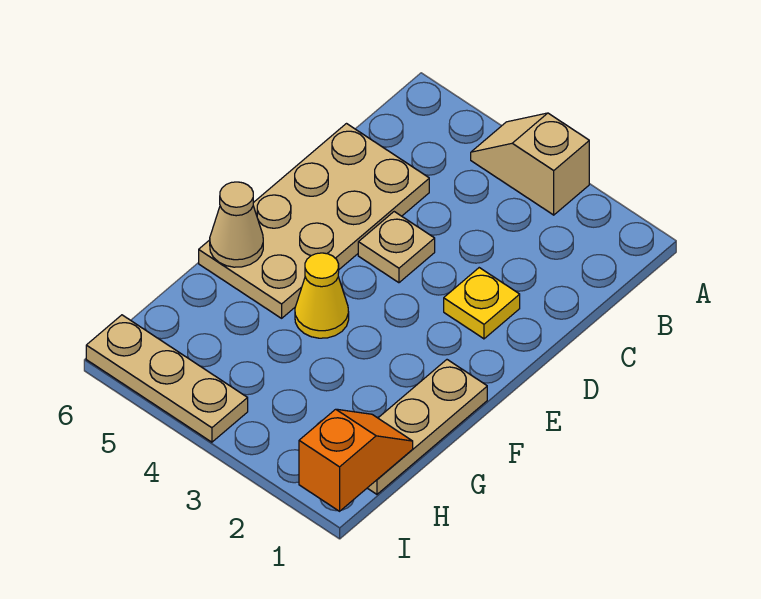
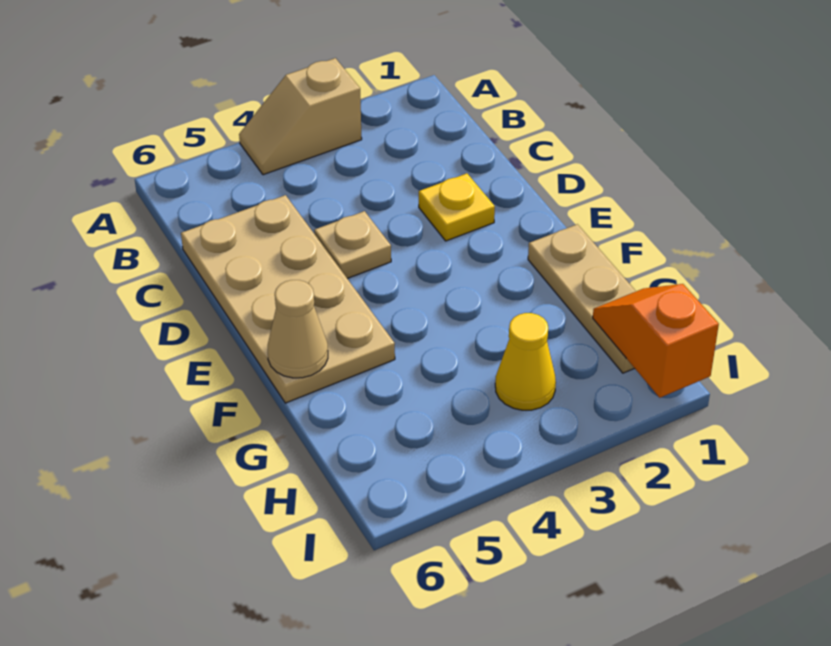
yellow 1x1 cone [295,253,349,338] -> yellow 1x1 cone moved to [495,313,556,410]
tan 1x3 plate [86,315,248,442] -> none

